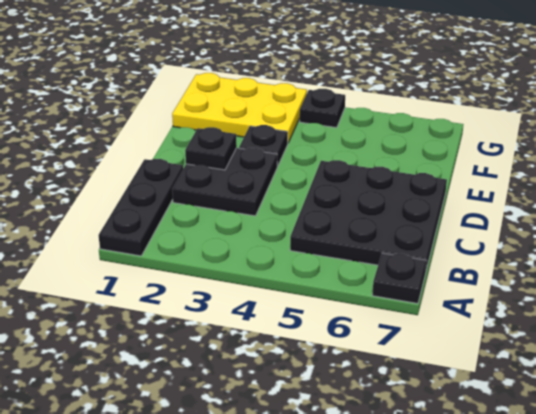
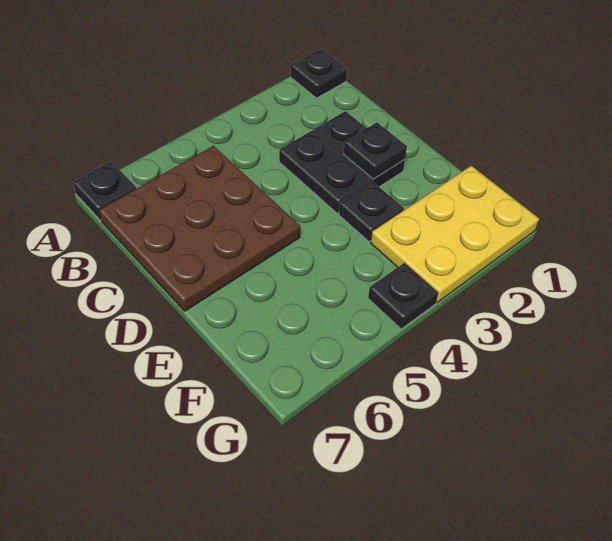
black 1x3 plate [99,159,183,256] -> black 1x1 plate [291,49,347,98]
black 3x3 plate [290,160,447,270] -> brown 3x3 plate [99,146,300,311]

